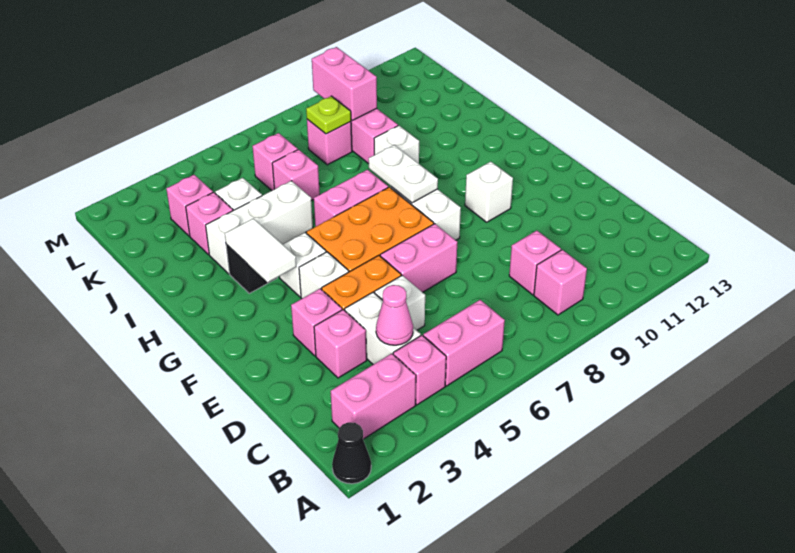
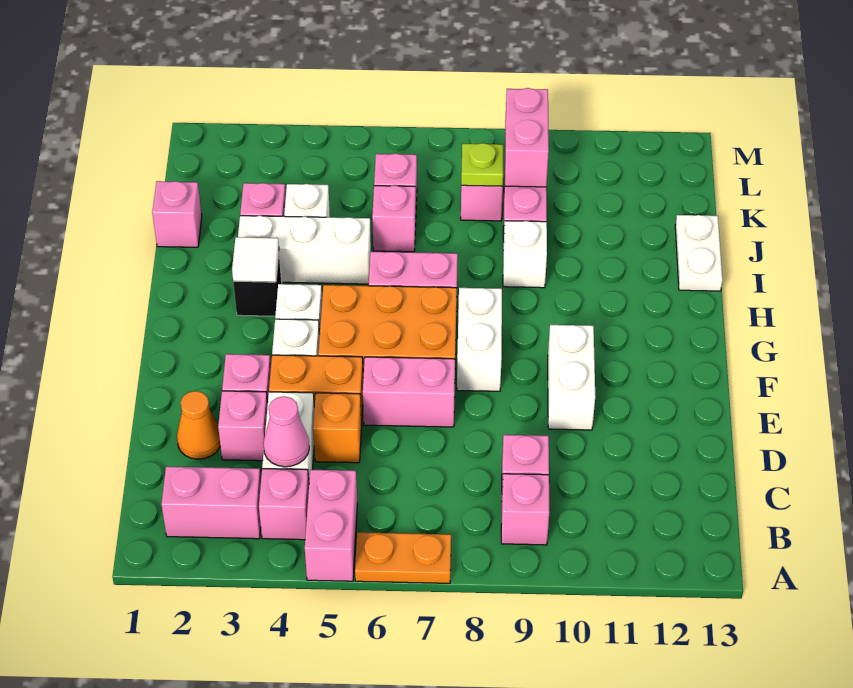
black 1x1 cone [332,422,371,484] -> none
none -> orange 1x2 plate [355,532,451,583]
pink 1x2 brick [423,300,505,386] -> pink 1x2 brick turned to [305,470,357,581]
none -> orange 1x1 cone [177,391,220,459]
white 1x1 brick [375,275,425,330] -> orange 1x1 brick [313,393,362,463]
white 1x1 brick [465,162,513,222] -> white 1x2 brick [548,325,595,430]
white 1x2 tile [225,218,296,282] -> white 1x1 tile [232,237,279,282]
white 1x2 plate [369,145,438,203] -> white 1x2 plate moved to [675,215,723,291]
pink 1x1 brick [166,175,213,236] -> pink 1x1 brick moved to [152,181,202,247]

